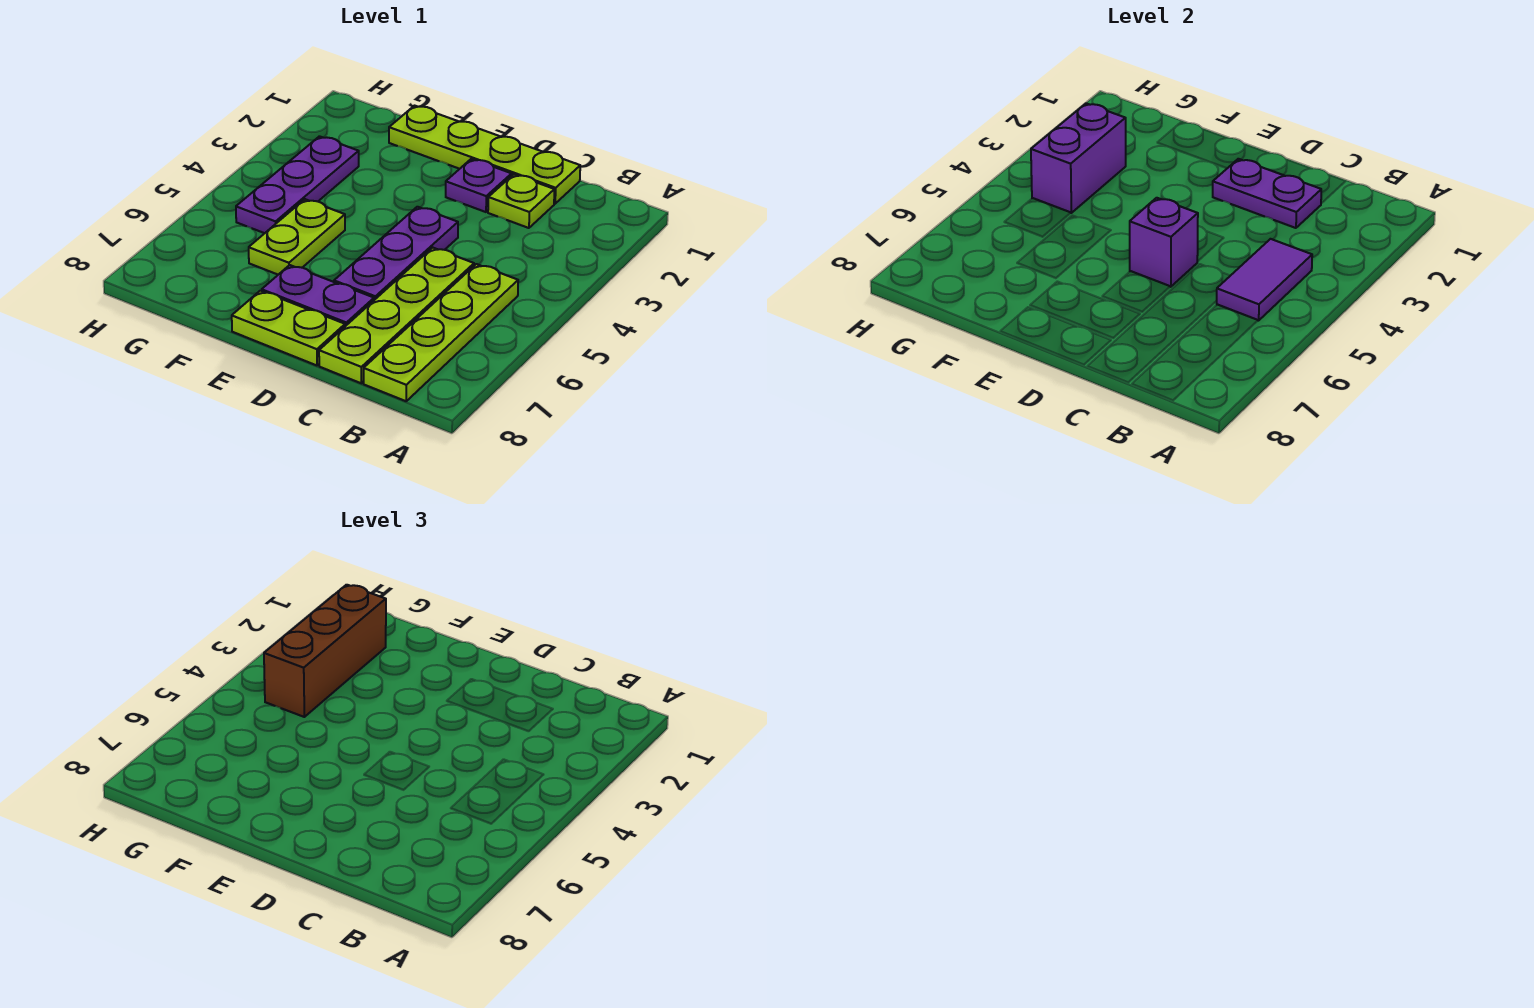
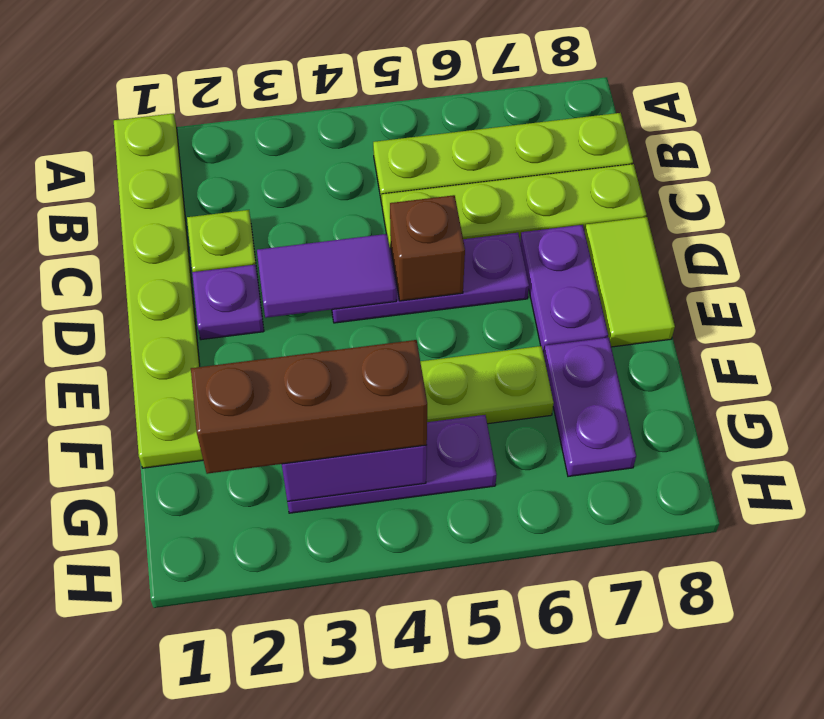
purple 1x2 tile [1217,239,1312,321] -> purple 1x2 tile moved to [257,234,396,318]
lime 1x4 plate [389,106,580,204] -> lime 1x6 plate [114,113,203,468]
purple 1x2 plate [1213,159,1321,228] -> purple 1x2 plate moved to [544,337,636,476]
purple 1x1 brick [1130,198,1198,287] -> brown 1x1 brick [390,195,465,301]
lime 1x2 plate [232,291,345,365] -> lime 1x2 tile [585,217,675,347]

